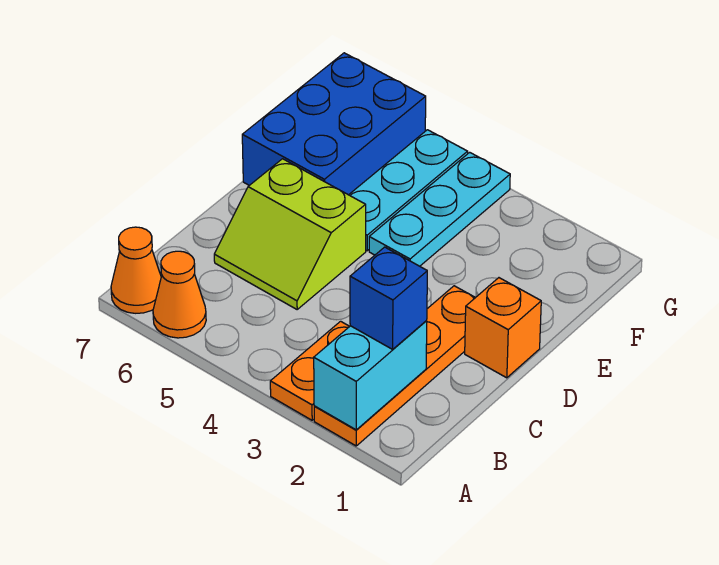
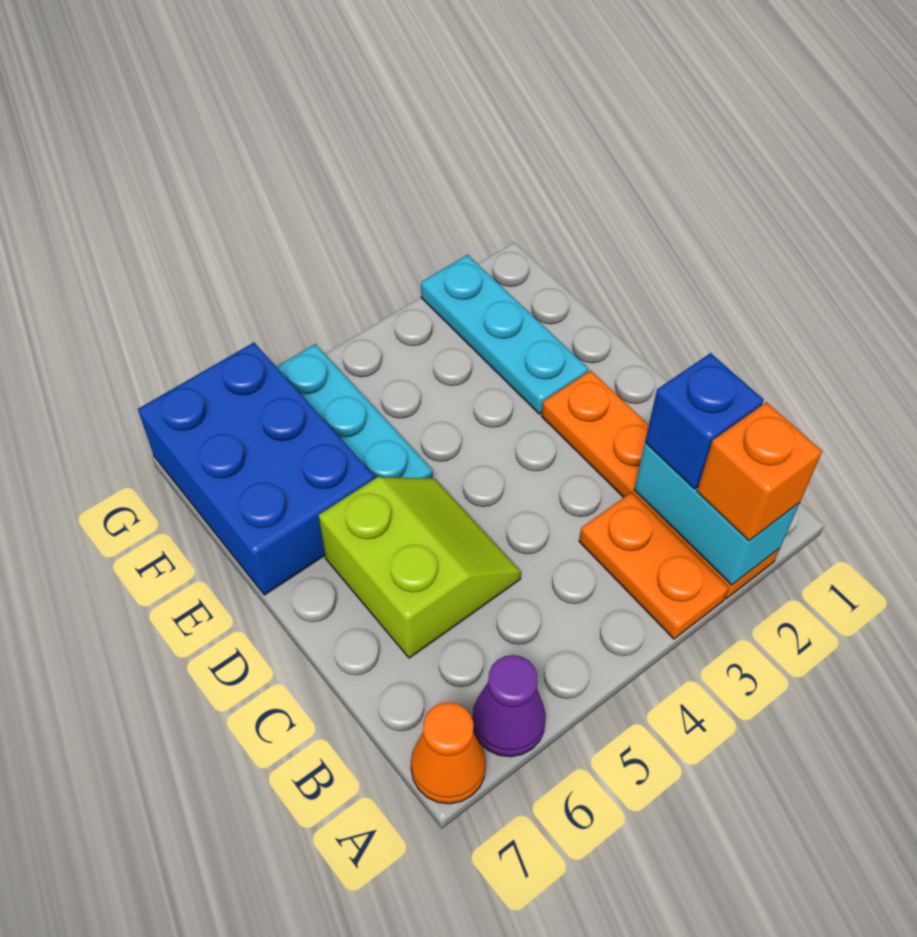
orange 1x1 cone [153,251,206,338] -> purple 1x1 cone [472,655,546,757]
lime 2x2 slope [214,159,366,309] -> lime 2x2 slope turned to [319,477,521,658]
orange 1x1 brick [465,278,541,378] -> orange 1x1 brick moved to [697,402,822,541]
cyan 1x3 plate [369,152,510,266] -> cyan 1x3 plate moved to [421,255,589,414]

